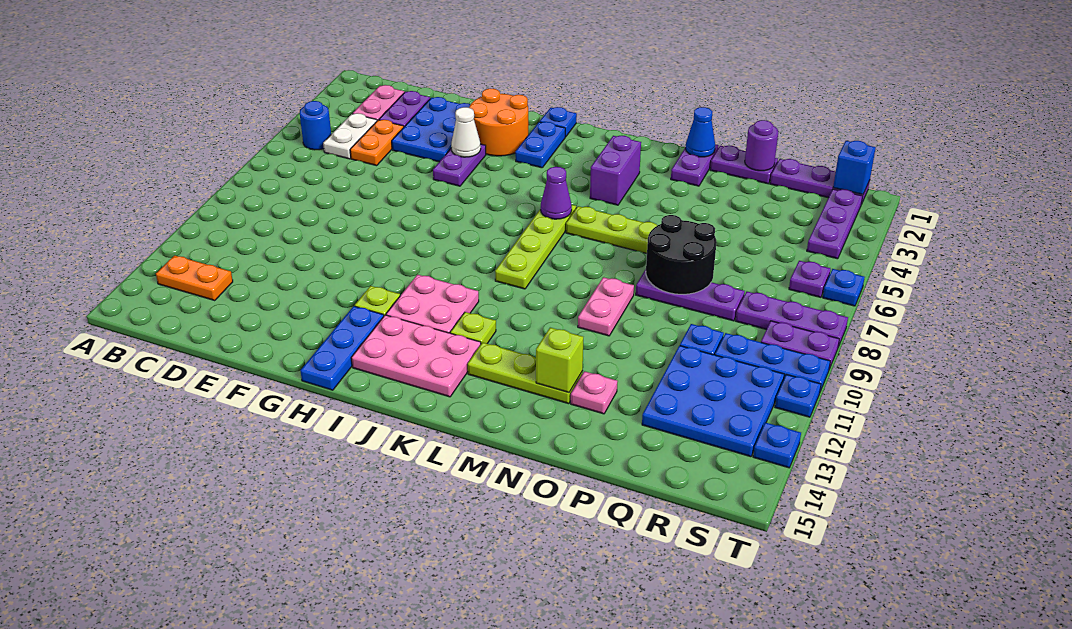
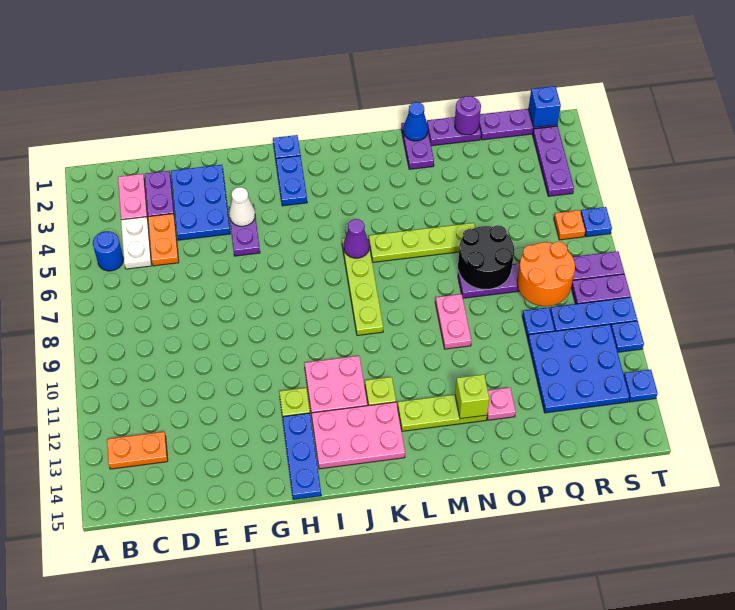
orange 2x2 round brick [469,88,528,156] -> orange 2x2 round brick moved to [517,242,575,306]
purple 1x2 brick [590,135,641,205] -> none
purple 1x1 plate [789,261,831,297] -> orange 1x1 plate [554,210,585,240]

